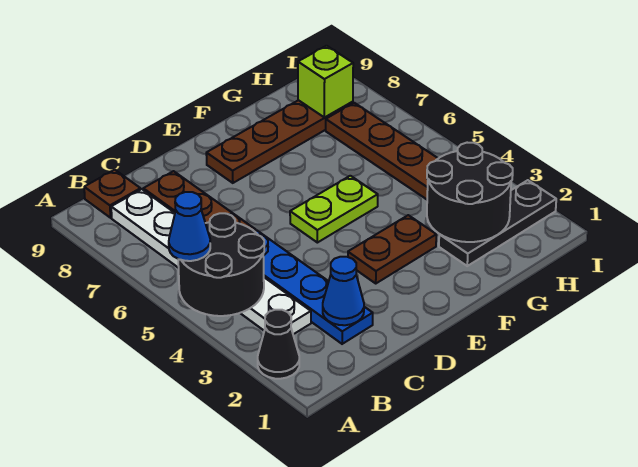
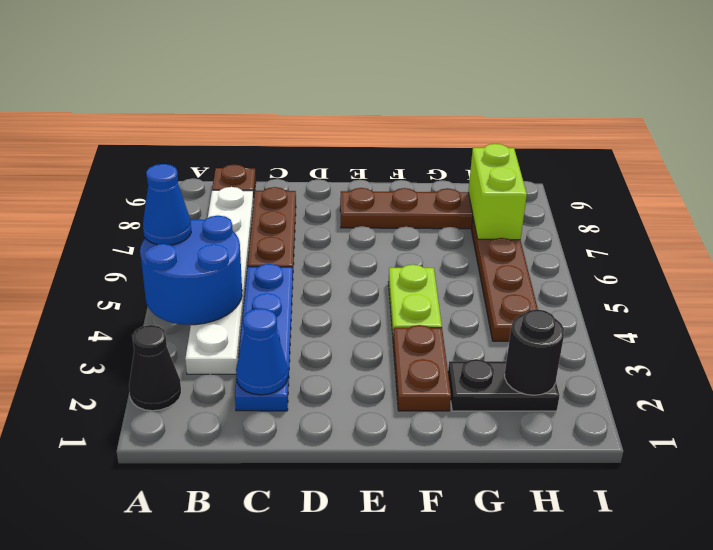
black 2x2 round brick [178,213,264,316] -> blue 2x2 round brick [140,215,242,325]
brown 1x2 plate [348,215,436,283] -> brown 1x2 plate turned to [393,325,451,411]
lime 1x2 plate [290,176,378,243] -> lime 1x2 plate turned to [389,264,442,335]
black 1x3 plate [439,180,556,266] -> black 1x2 plate [448,359,559,411]
black 2x2 round brick [427,143,513,242] -> black 1x1 round brick [505,309,564,395]
lime 1x1 brick [298,46,353,117] -> lime 1x2 brick [468,144,527,240]

